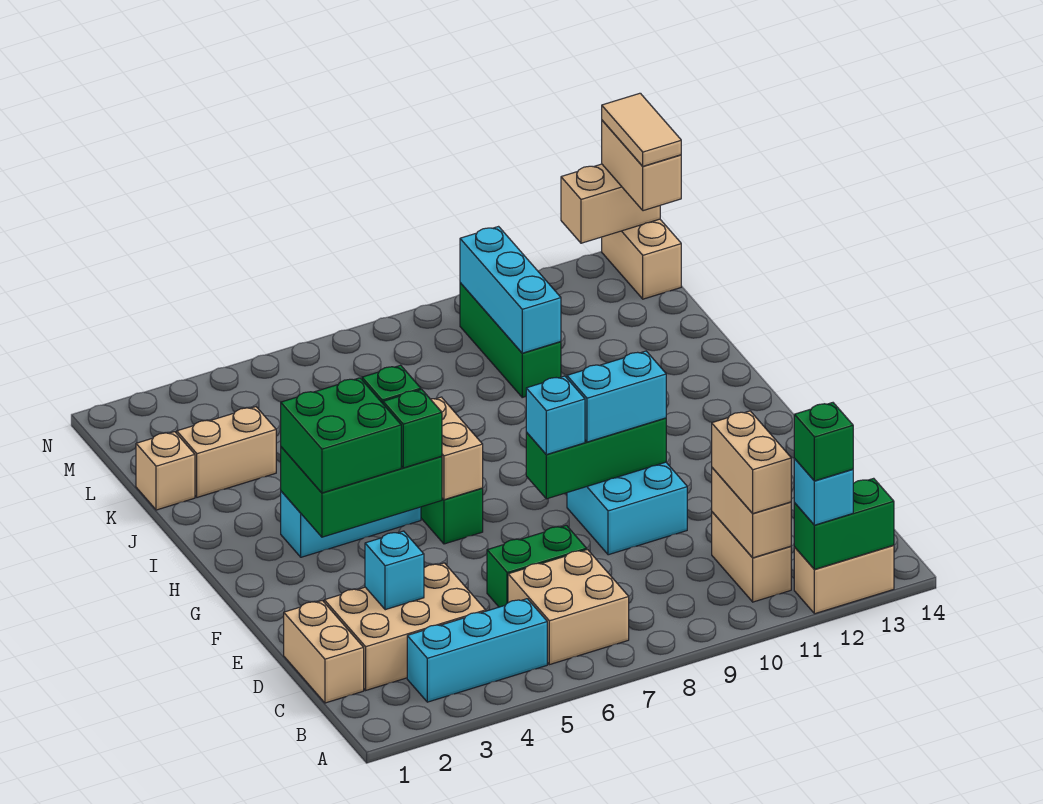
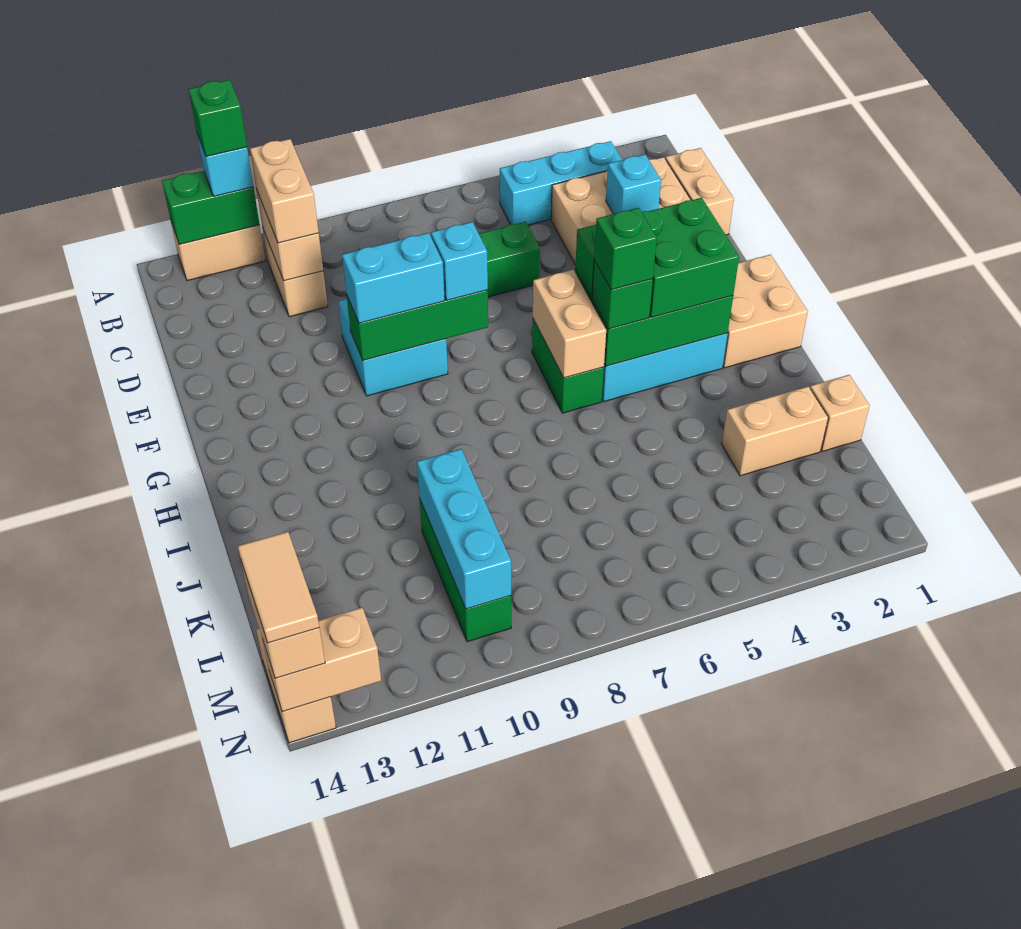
tan 2x2 brick [508,550,629,665] -> tan 2x2 brick moved to [723,255,808,368]
none -> green 1x1 brick [594,208,657,290]

